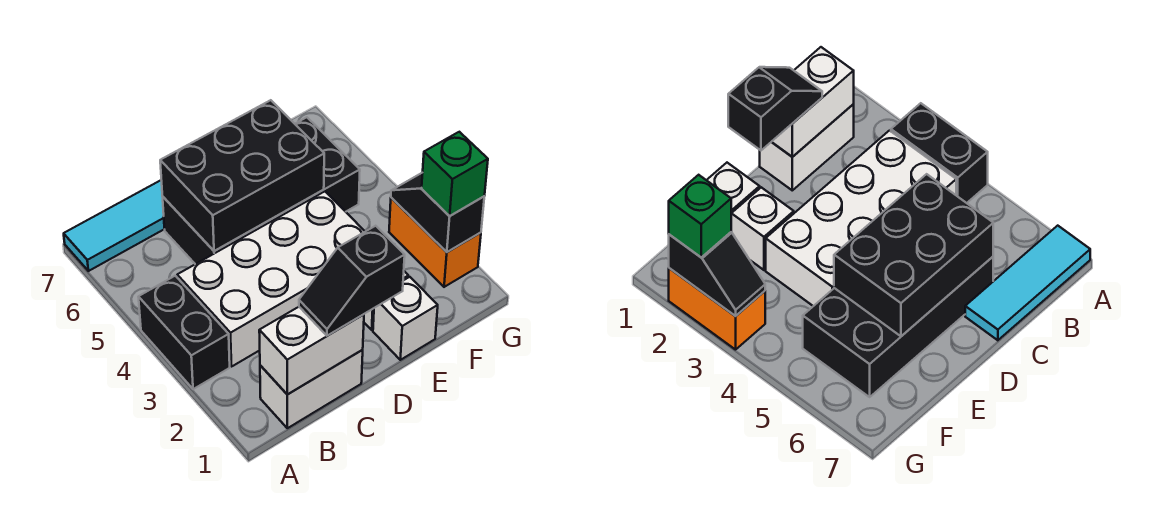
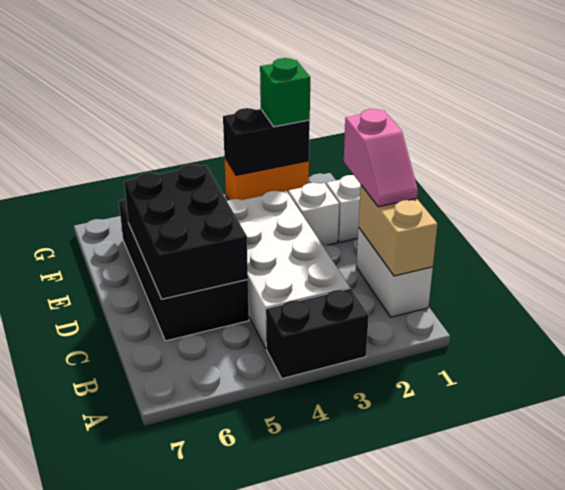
cyan 1x3 tile [64,180,164,271] -> none
white 1x2 brick [259,307,364,395] -> tan 1x2 brick [359,185,437,276]
black 1x2 slope [299,226,405,336] -> pink 1x2 slope [344,109,418,207]
black 1x2 slope [391,173,484,252] -> black 1x2 brick [223,108,310,175]

